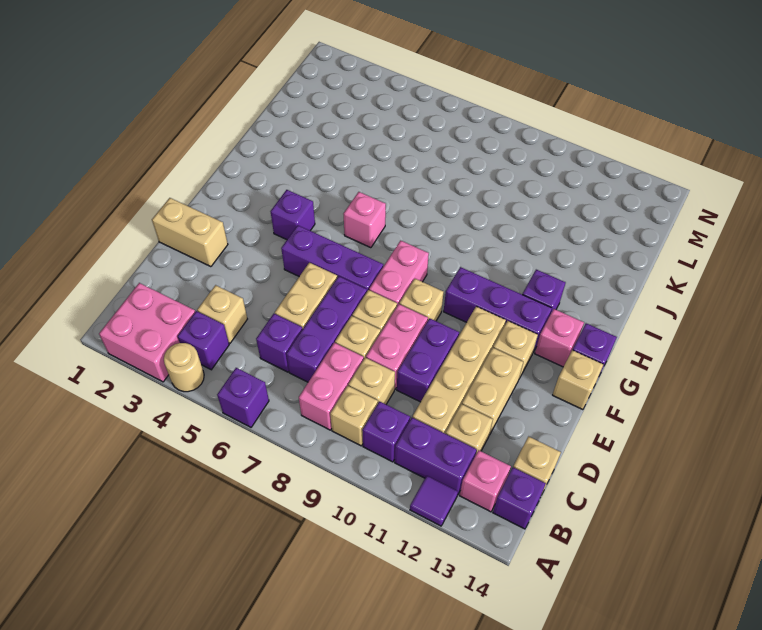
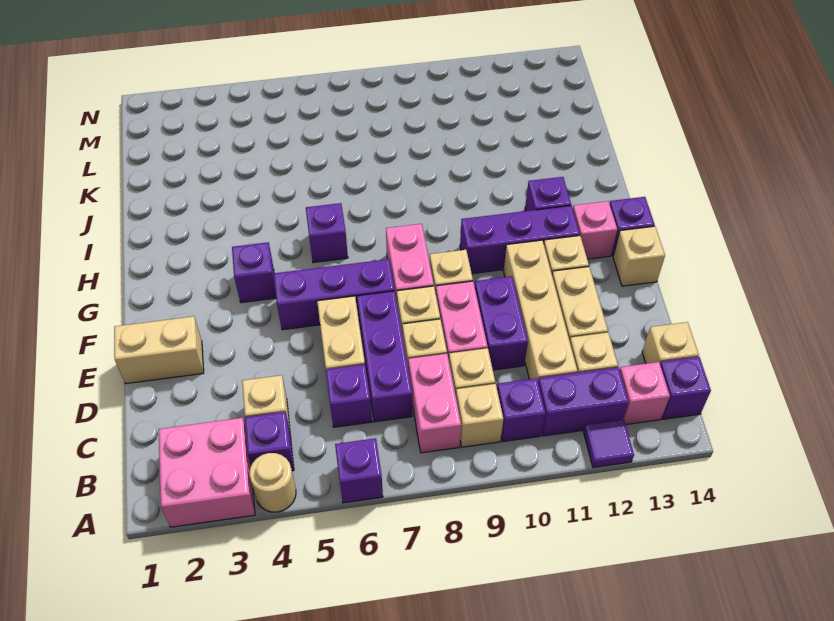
pink 1x1 brick [344,192,386,248] -> purple 1x1 brick [306,203,348,263]

